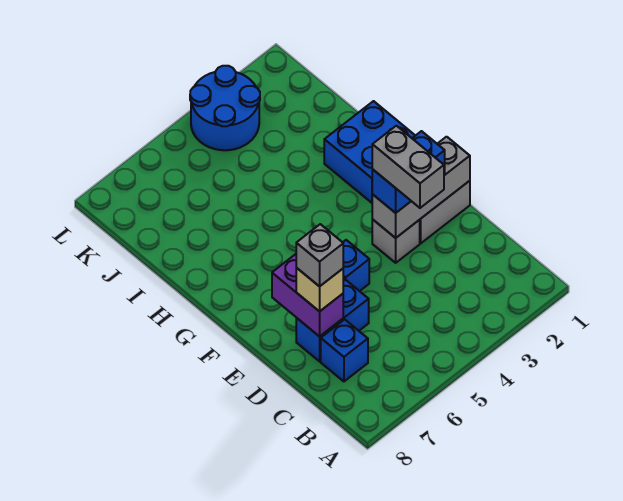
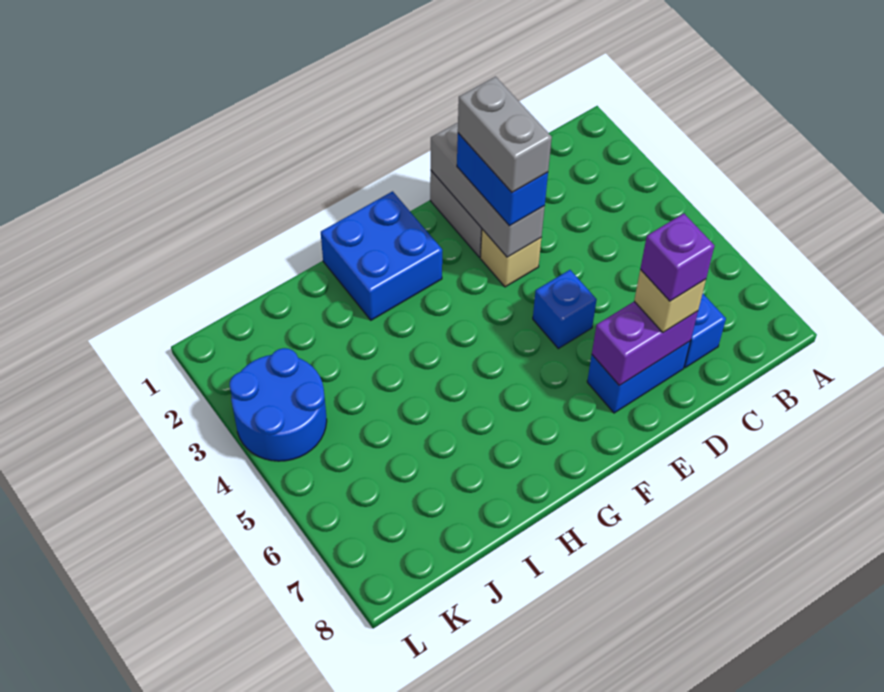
grey 1x2 brick [372,126,444,208] -> grey 1x2 brick turned to [458,77,552,192]
blue 1x2 brick [296,280,369,361] -> blue 1x2 brick turned to [587,341,690,413]
grey 1x1 brick [296,224,343,287] -> purple 1x1 brick [640,214,714,301]
grey 1x1 brick [372,220,420,263] -> tan 1x1 brick [480,229,541,287]

